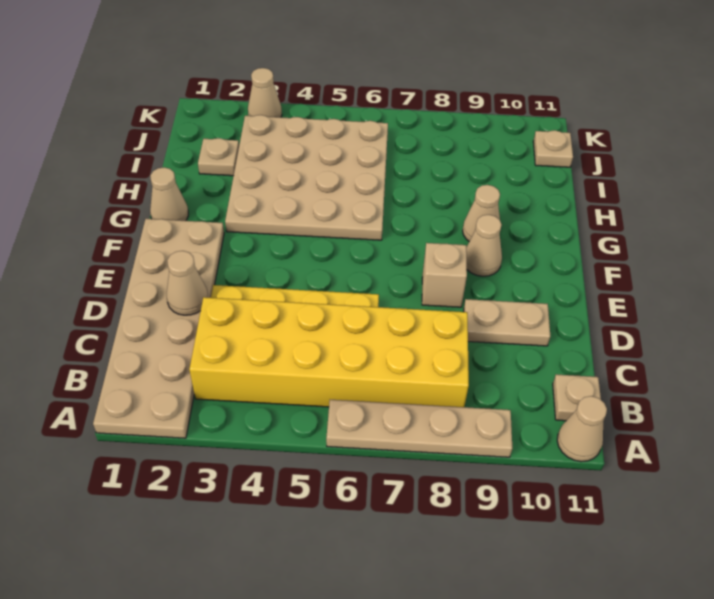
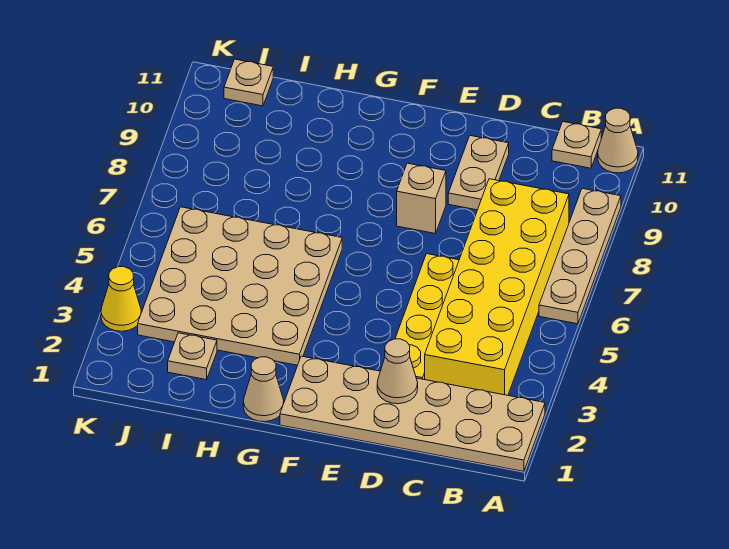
tan 1x1 cone [466,215,502,276] -> none
tan 1x1 cone [463,185,500,241] -> none
tan 1x1 cone [248,68,282,117] -> yellow 1x1 cone [101,267,141,331]

